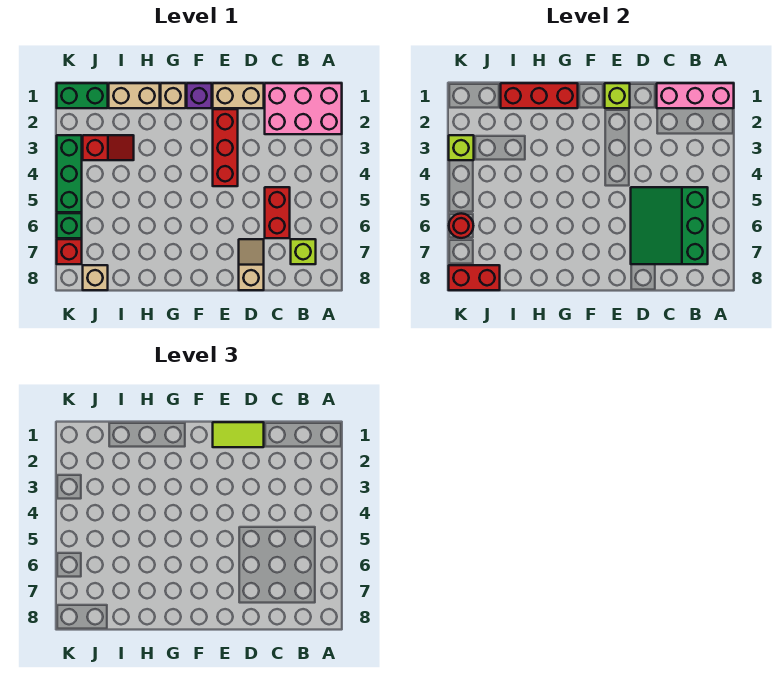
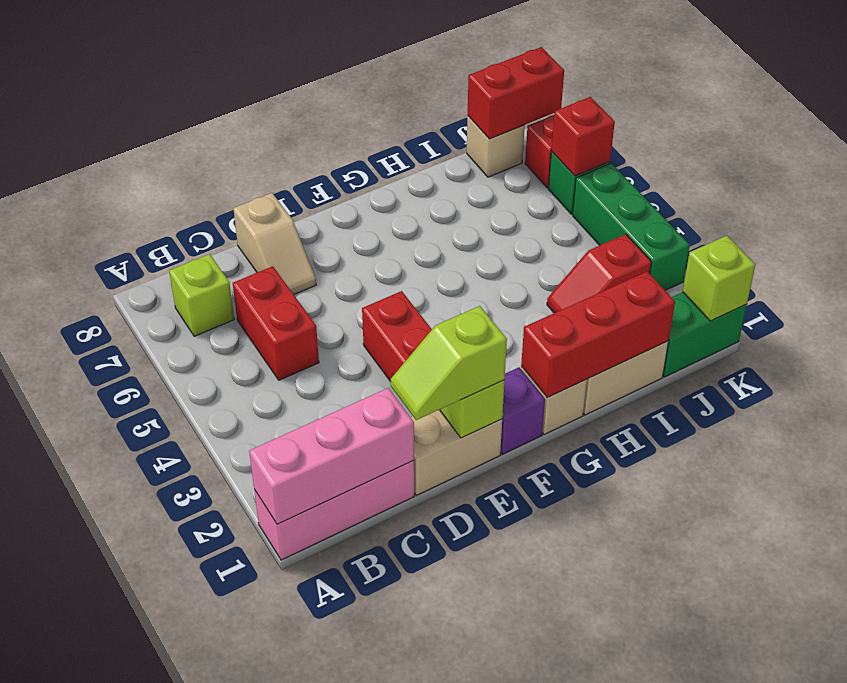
pink 2x3 brick [265,83,342,134] -> pink 1x3 brick [254,460,414,560]
green 3x3 slope [631,187,708,264] -> none
lime 1x2 tile [213,422,264,447] -> lime 1x2 slope [391,306,507,420]
lime 1x1 brick [449,135,474,160] -> lime 1x1 brick moved to [683,236,755,321]
red 1x1 round brick [449,213,473,238] -> red 1x1 brick [551,97,615,176]

